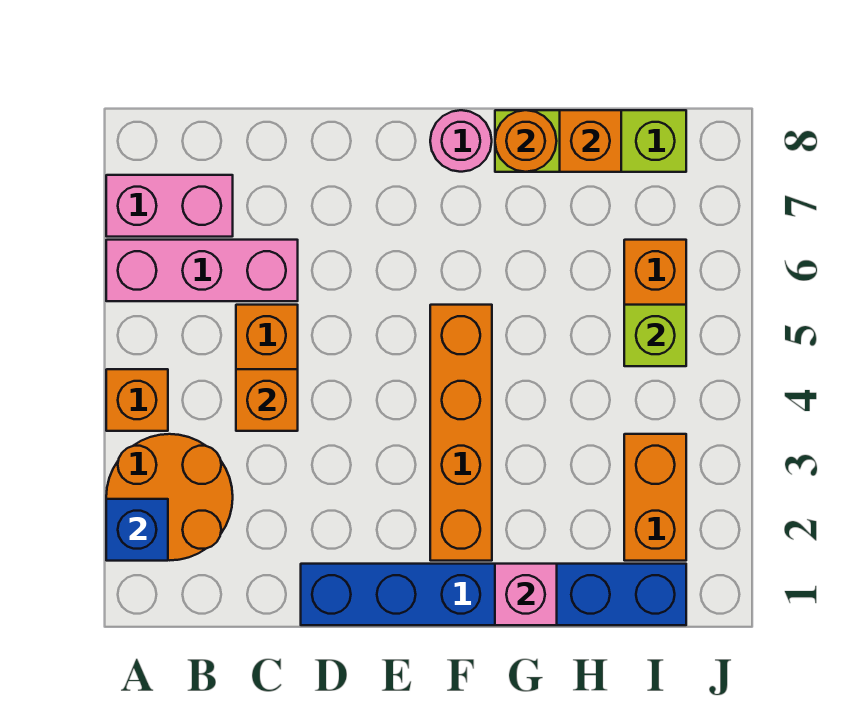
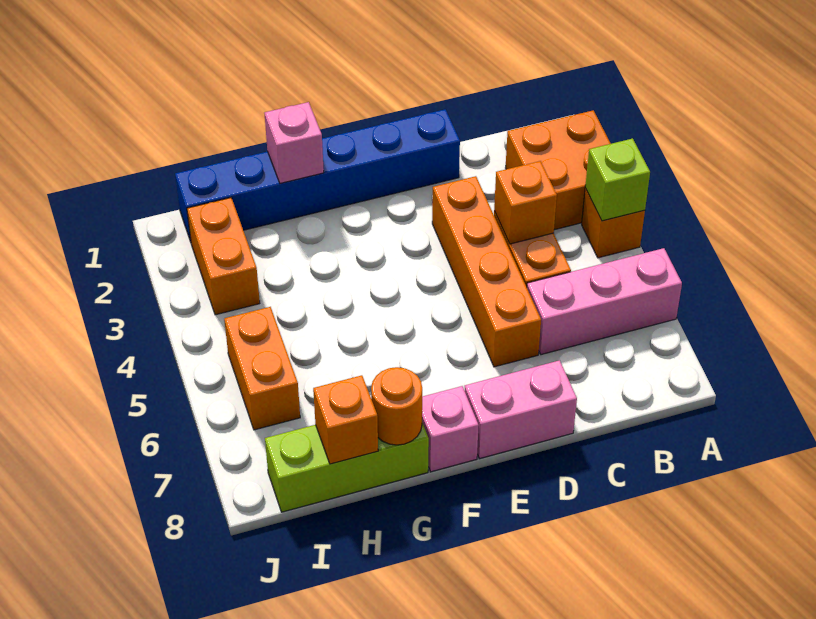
orange 2x2 round brick [106,434,233,560] -> orange 2x2 brick [506,110,611,230]
blue 1x1 brick [106,499,168,561] -> none
pink 1x2 brick [106,175,233,237] -> pink 1x2 brick moved to [465,360,577,459]
orange 1x4 brick [430,305,492,561] -> orange 1x4 brick moved to [432,176,541,367]
pink 1x1 round brick [430,110,492,172] -> pink 1x1 brick [422,386,479,472]
lime 1x1 brick [624,305,686,366] -> lime 1x1 brick moved to [585,138,650,221]

